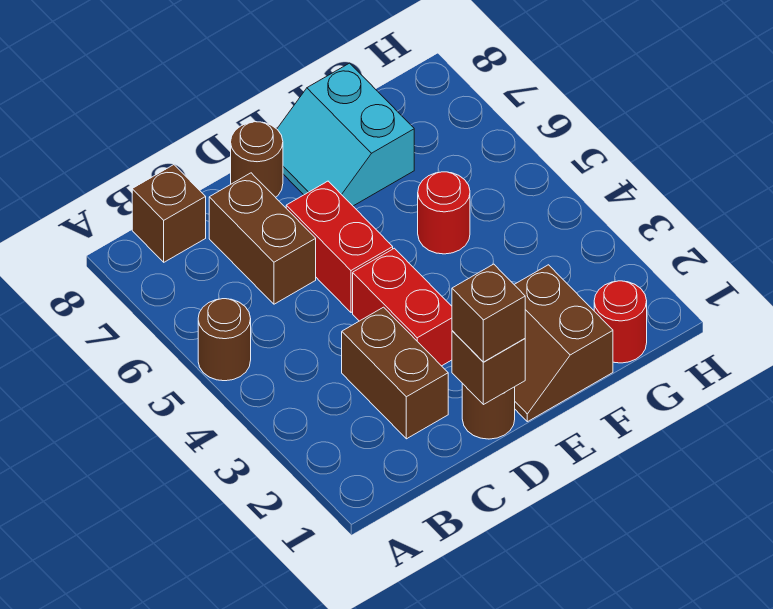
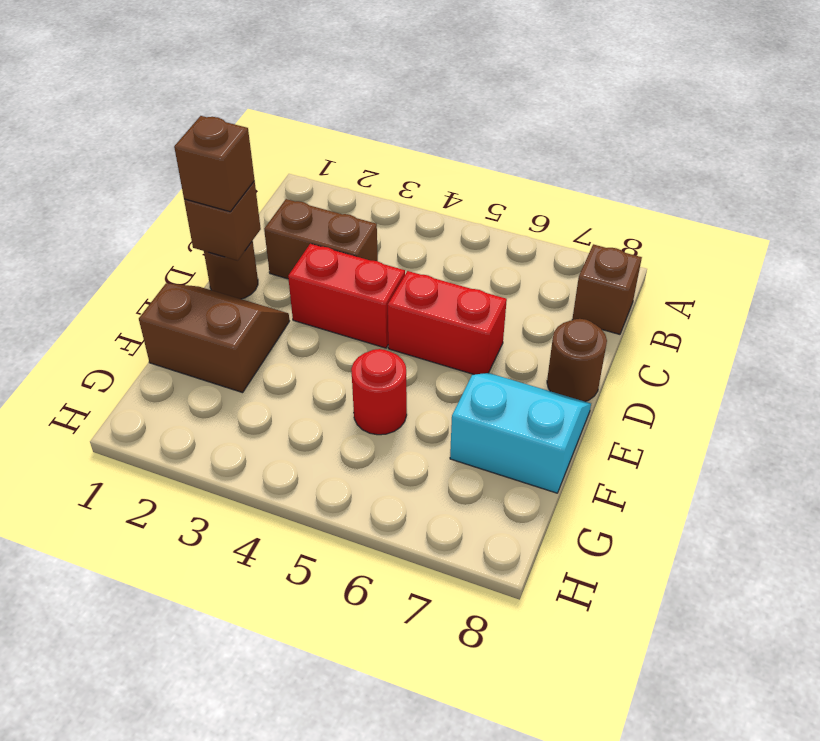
brown 1x1 round brick [198,299,251,381] -> none
brown 1x2 brick [209,173,316,304] -> none
red 1x1 round brick [594,281,647,363] -> none

